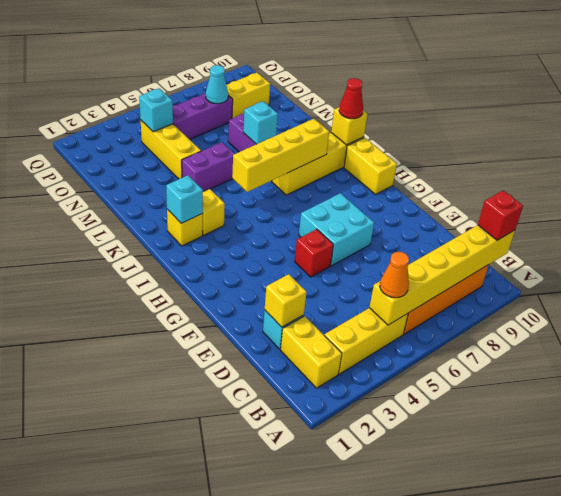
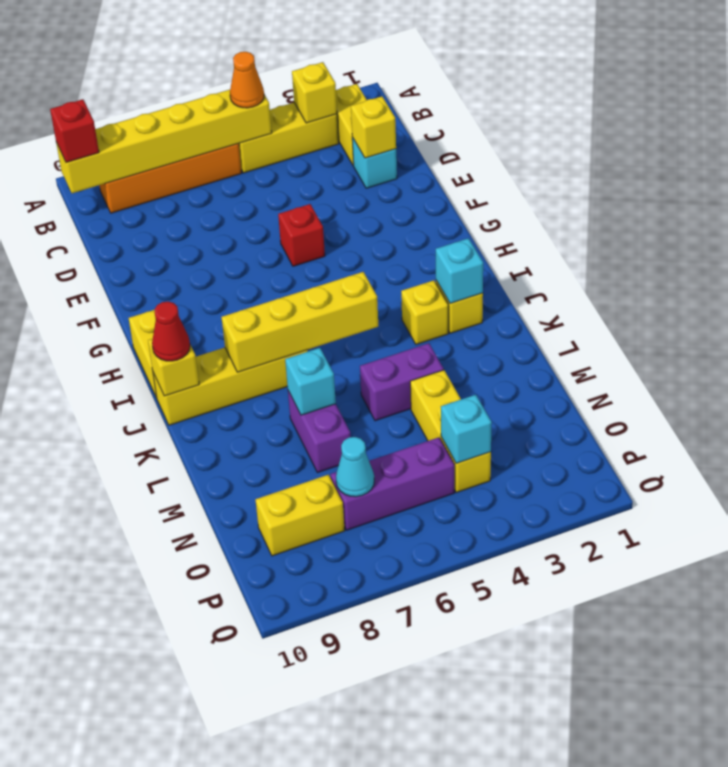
none -> yellow 1x1 brick [292,62,337,123]
cyan 2x2 brick [299,193,374,266] -> none

